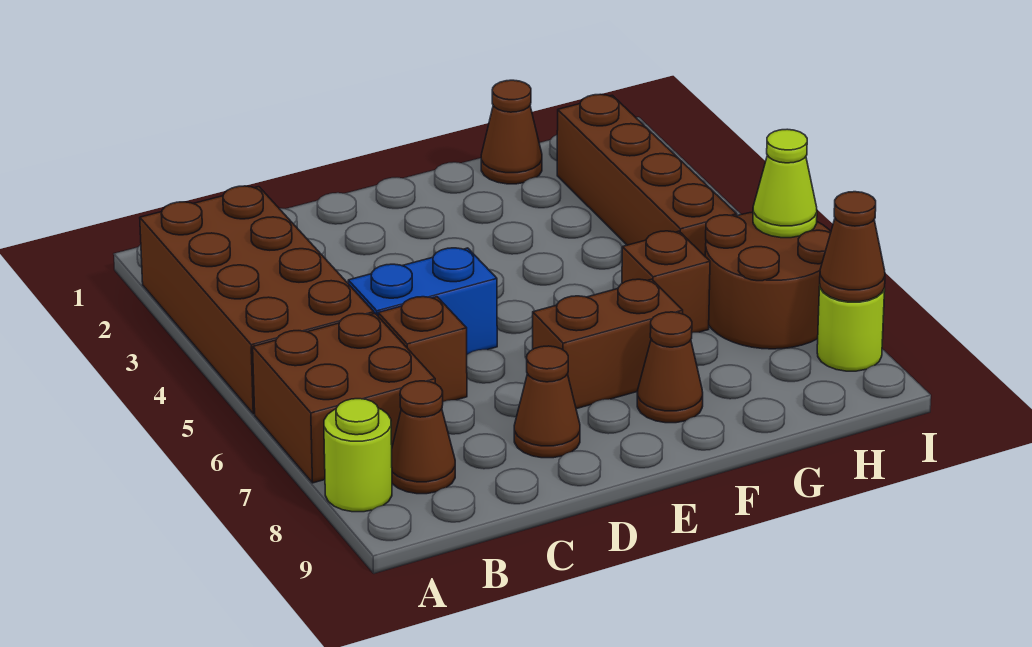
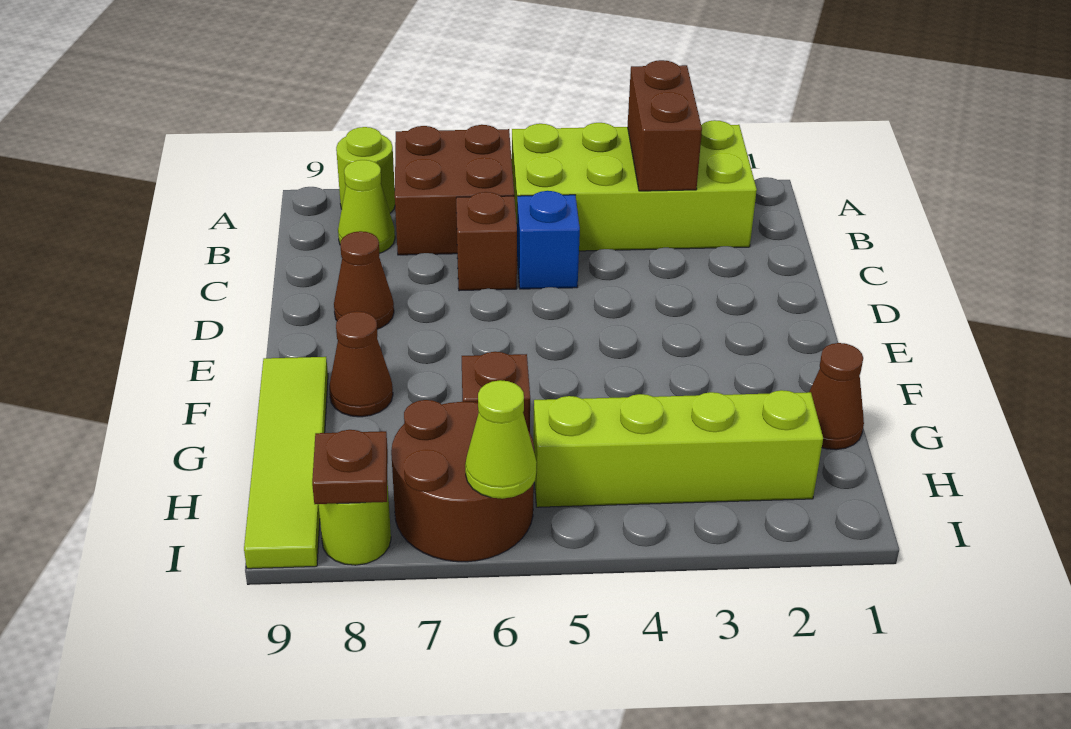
brown 2x4 brick [140,186,374,414] -> lime 2x4 brick [512,120,757,251]
brown 1x1 cone [392,381,455,494] -> lime 1x1 cone [338,160,395,253]
blue 1x2 brick [348,248,497,354] -> blue 1x1 brick [517,191,580,289]
brown 1x2 brick [533,279,683,409] -> brown 1x2 brick moved to [628,60,702,191]
none -> lime 1x4 tile [244,357,328,569]
brown 1x4 brick [557,94,737,256] -> lime 1x4 brick [533,390,823,507]
brown 1x1 cone [820,192,885,302] -> brown 1x1 plate [312,430,388,504]

